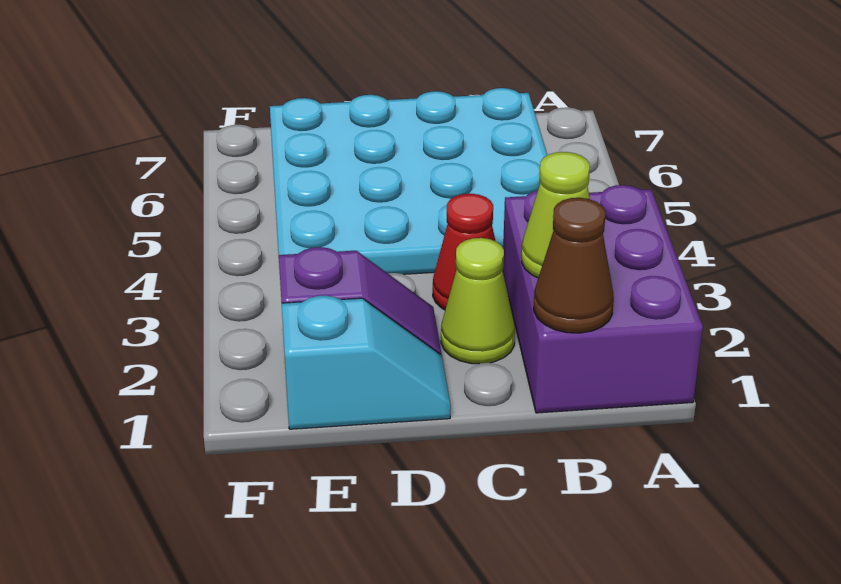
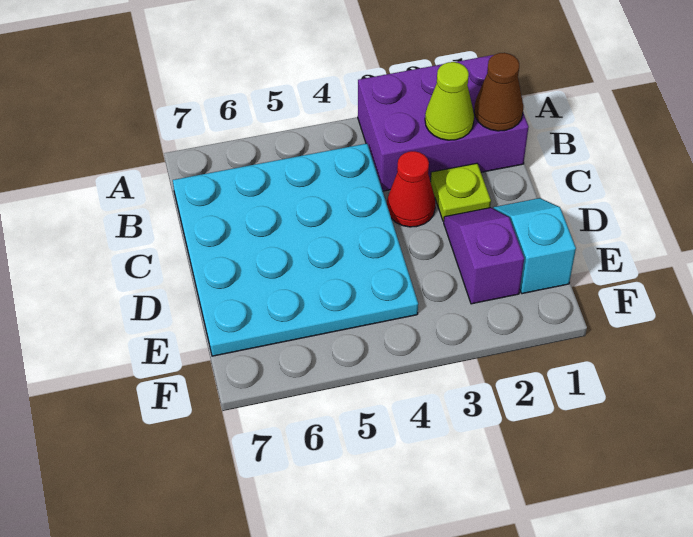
lime 1x1 cone [441,238,515,364] -> lime 1x1 plate [430,163,491,221]

